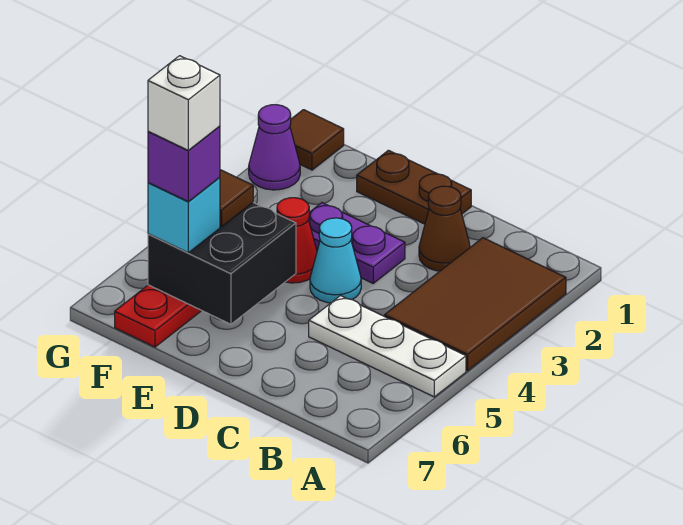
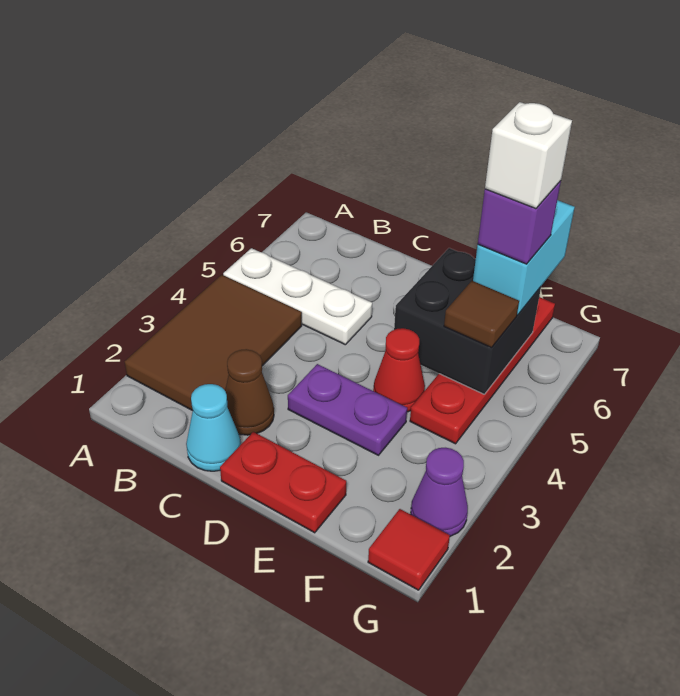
brown 1x2 plate [357,150,471,224] -> red 1x2 plate [220,432,346,533]
cyan 1x1 cone [310,218,361,303] -> cyan 1x1 cone moved to [186,384,241,471]
cyan 1x1 brick [148,177,220,253] -> cyan 1x2 brick [473,200,575,315]
brown 1x1 tile [290,110,344,170] -> red 1x1 tile [368,509,450,590]

